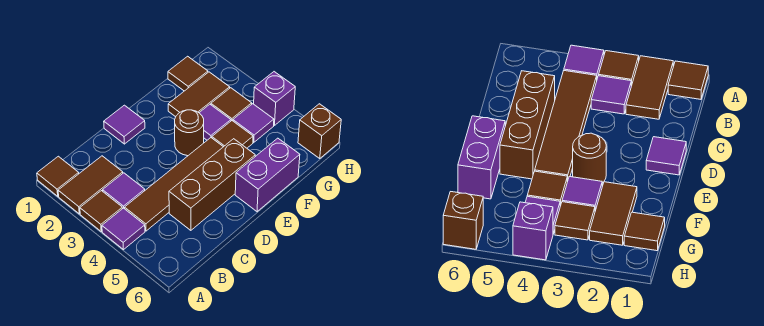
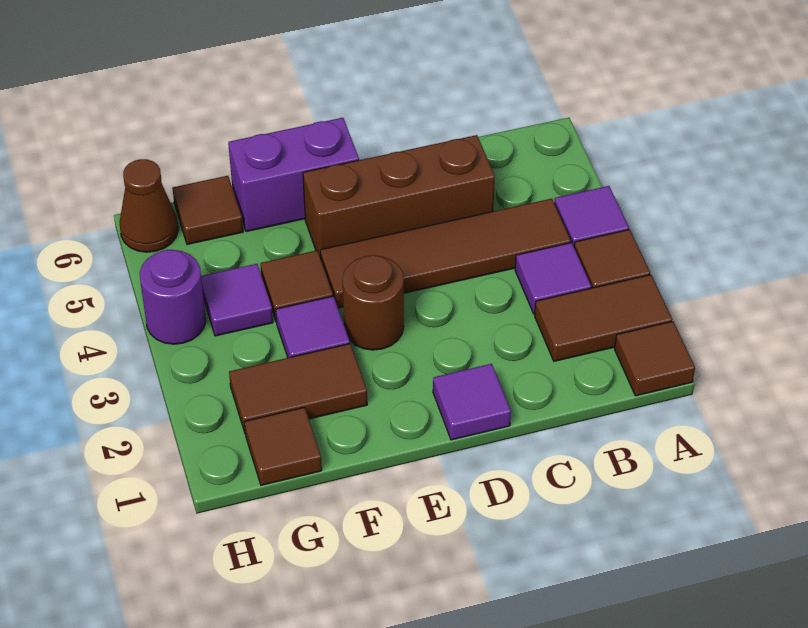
brown 1x1 tile [211,88,252,121] -> brown 1x1 tile moved to [172,176,243,244]
purple 1x1 brick [254,72,295,125] -> purple 1x1 round brick [140,250,206,344]
brown 1x1 brick [298,104,341,158] -> brown 1x1 cone [120,159,178,252]

